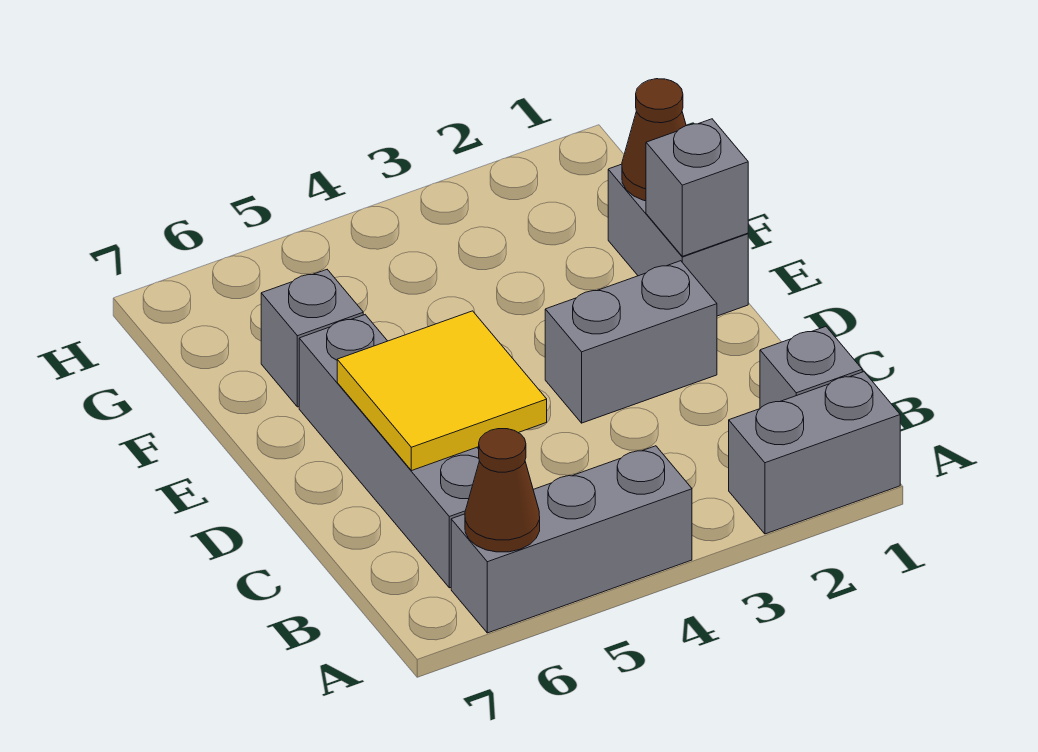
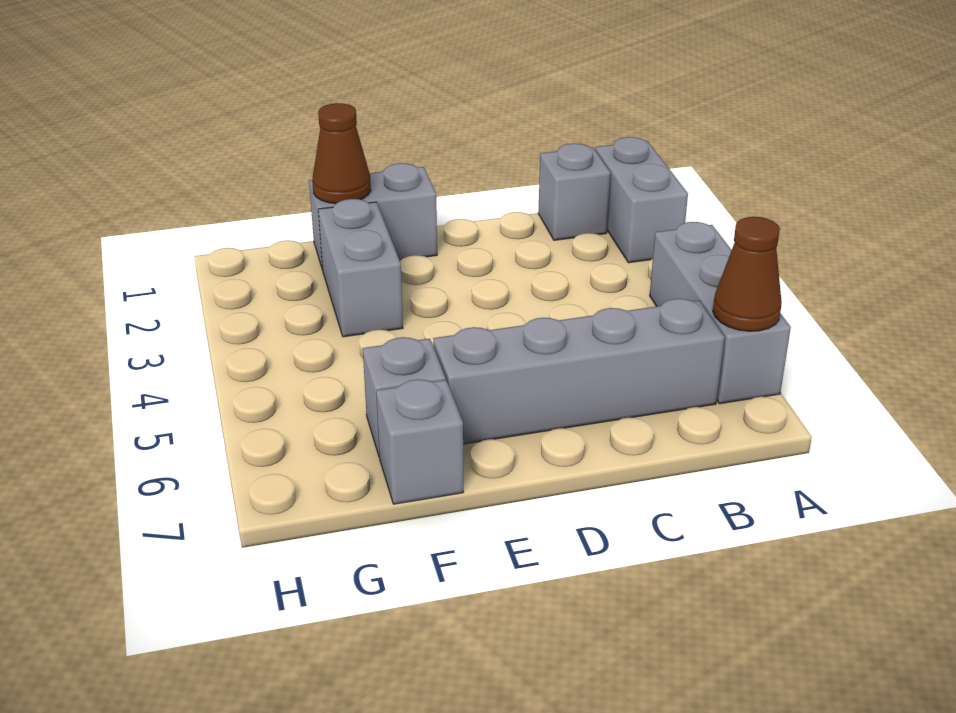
yellow 2x2 tile [337,311,547,471] -> none
grey 1x2 brick [545,261,717,423] -> grey 1x2 brick moved to [318,199,403,337]
grey 1x1 brick [646,119,748,256] -> grey 1x1 brick moved to [376,379,463,504]

